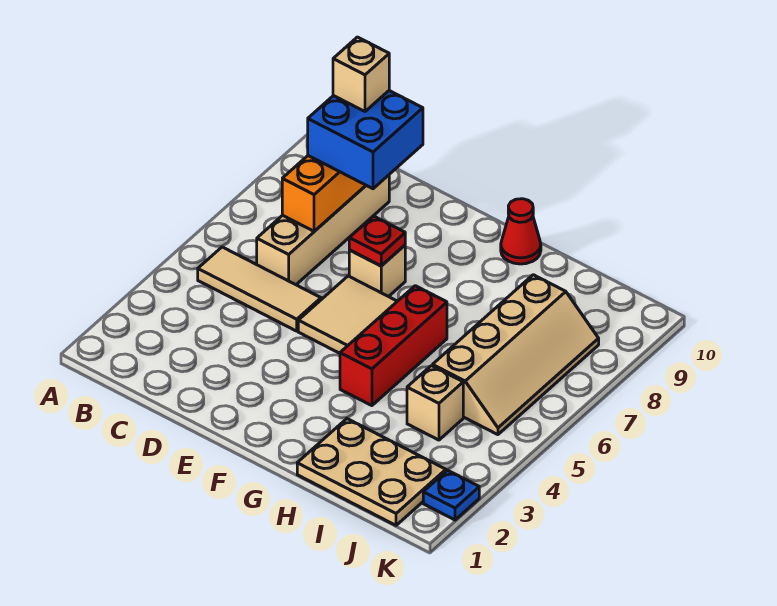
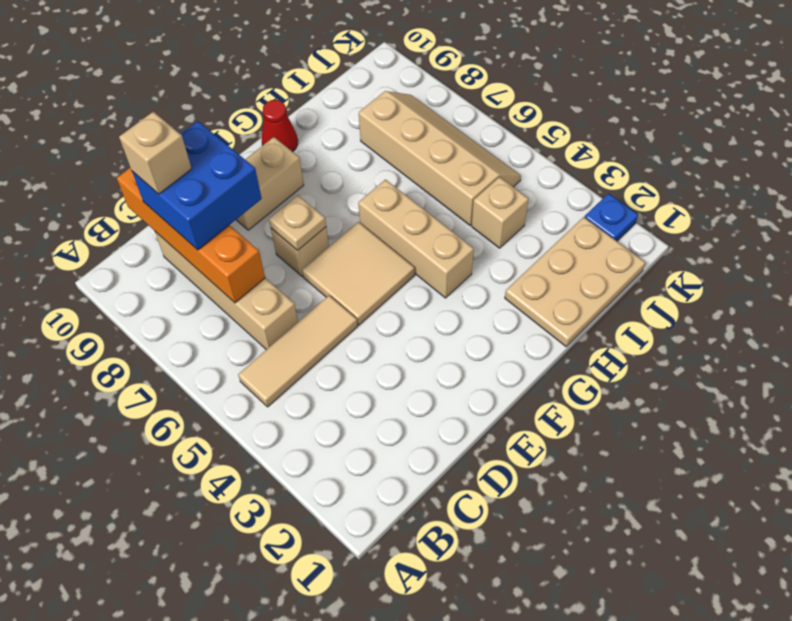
red 1x1 plate [349,216,405,266] -> tan 1x1 plate [269,195,326,250]
none -> tan 1x2 brick [236,137,304,230]
red 1x3 brick [340,286,447,406] -> tan 1x3 brick [358,180,474,298]

